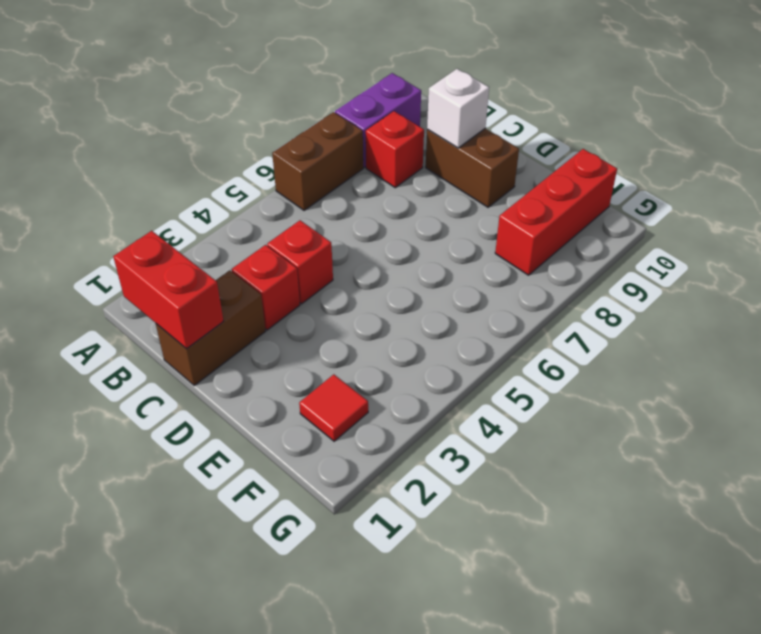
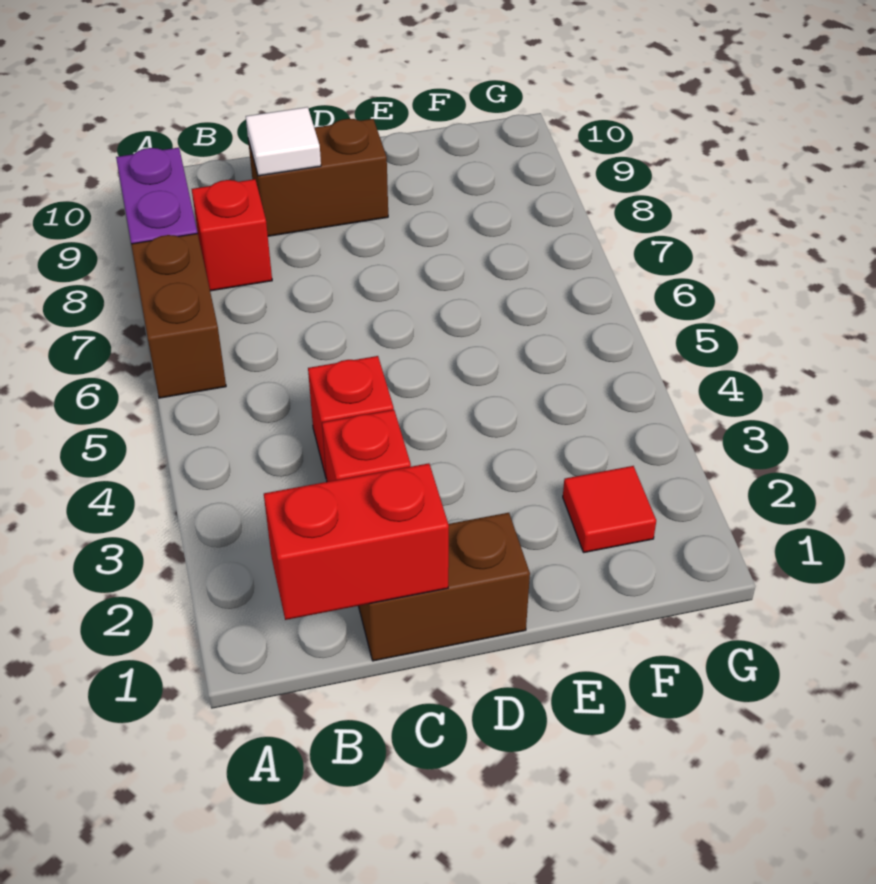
brown 1x2 brick [156,270,266,385] -> brown 1x2 brick turned to [359,513,530,661]
white 1x1 brick [427,69,489,148] -> white 1x1 tile [246,107,321,176]
red 1x3 brick [495,149,617,275] -> none

